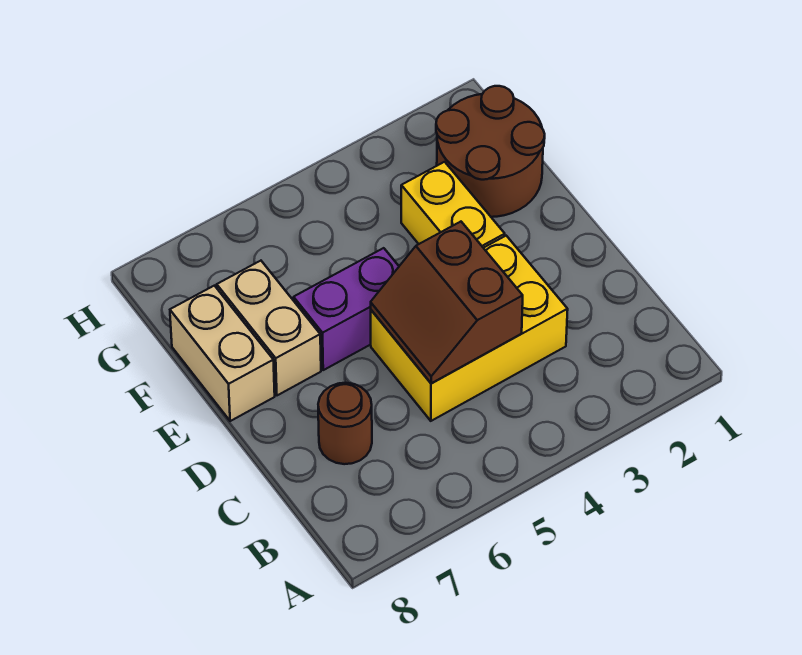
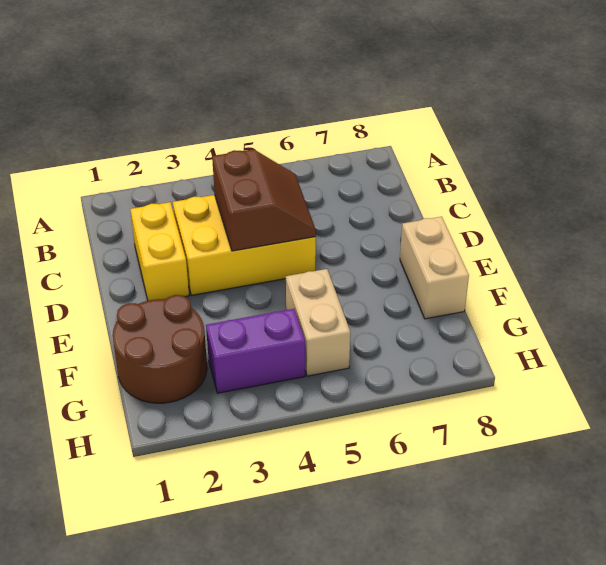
brown 1x1 round brick [318,383,372,464] -> none
yellow 1x2 brick [401,162,505,248] -> yellow 1x2 brick moved to [130,202,189,301]
purple 1x2 brick [294,248,399,370] -> purple 1x2 brick moved to [206,309,305,393]
tan 1x2 brick [217,261,321,395] -> tan 1x2 brick moved to [286,269,350,376]

